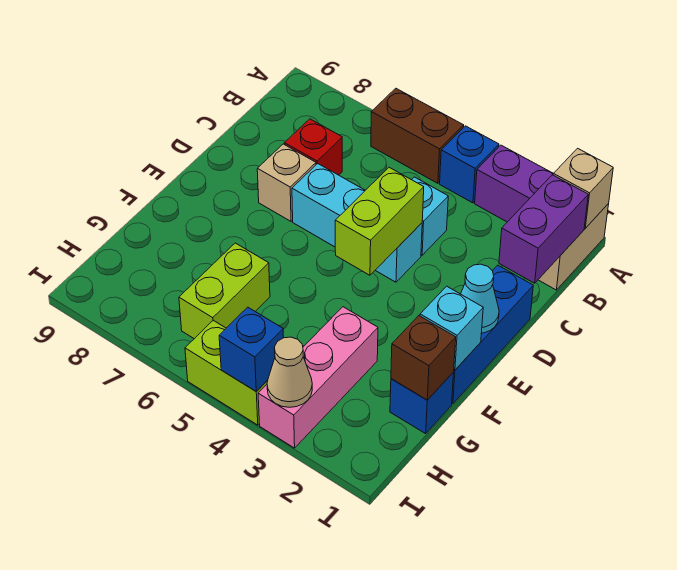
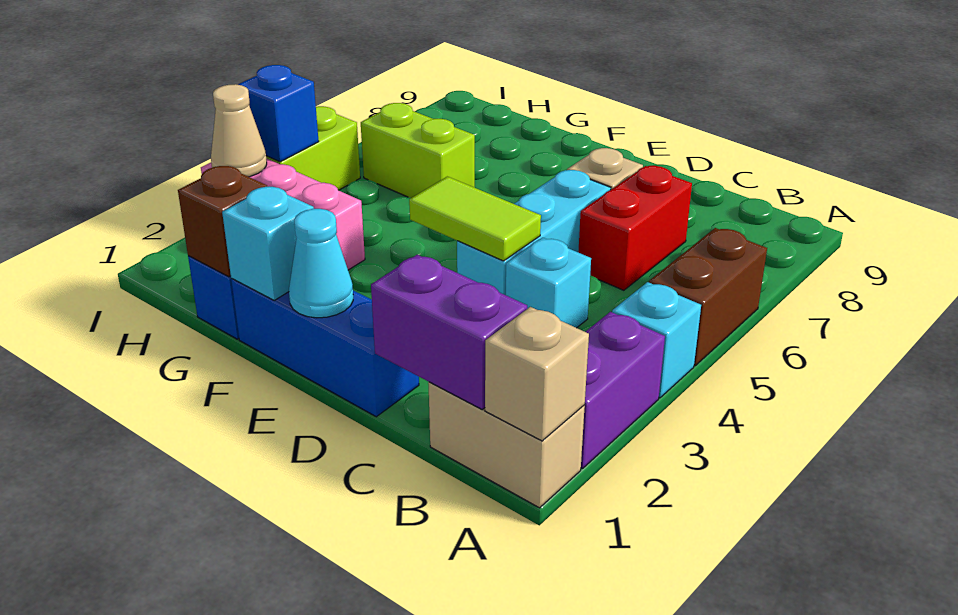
blue 1x1 brick [440,126,499,203] -> cyan 1x1 brick [612,282,701,398]
red 1x1 brick [284,119,342,175] -> red 1x2 brick [578,166,692,290]
lime 1x2 brick [335,167,424,275] -> lime 1x2 tile [409,177,541,261]

